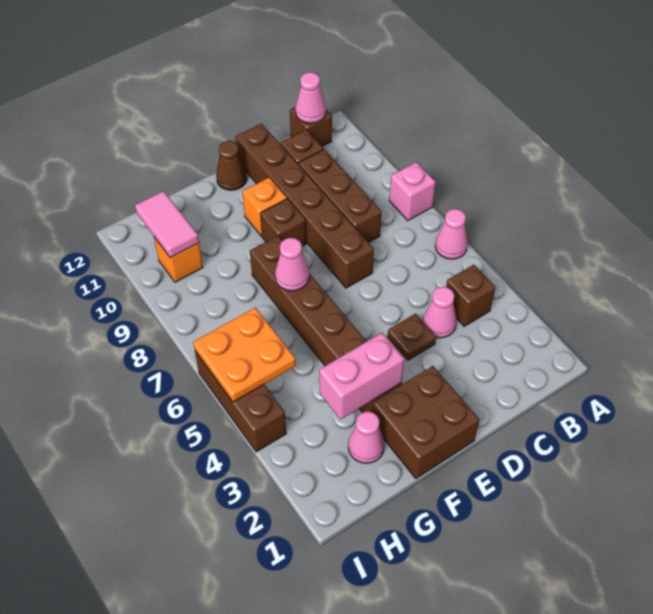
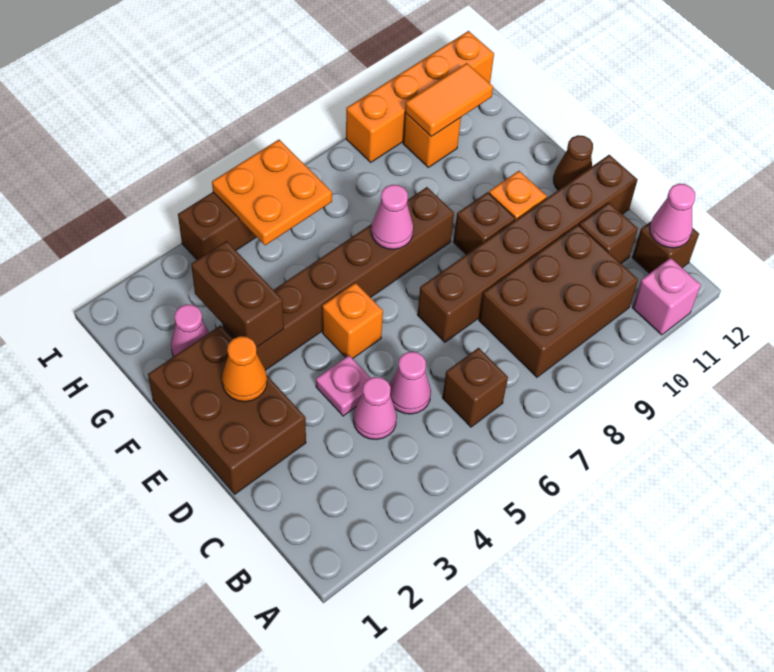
pink 1x1 cone [435,209,468,259] -> pink 1x1 cone moved to [389,352,431,414]
pink 1x1 brick [389,162,436,220] -> pink 1x1 brick moved to [632,258,701,335]
brown 1x1 brick [446,265,495,326] -> brown 1x1 brick moved to [443,348,508,427]
brown 1x3 brick [299,149,382,242] -> brown 2x3 brick [479,225,638,377]
brown 1x1 plate [388,314,436,360] -> pink 1x1 plate [316,355,371,416]
brown 2x2 brick [373,366,479,479] -> brown 2x3 brick [148,325,306,494]
none -> orange 1x1 cone [222,336,267,402]
none -> orange 1x1 brick [322,283,383,359]
pink 1x2 brick [319,333,404,419] -> brown 1x2 brick [191,241,284,348]
pink 1x2 tile [135,191,199,258] -> orange 1x2 tile [405,63,493,137]
none -> orange 1x4 brick [346,31,494,162]

